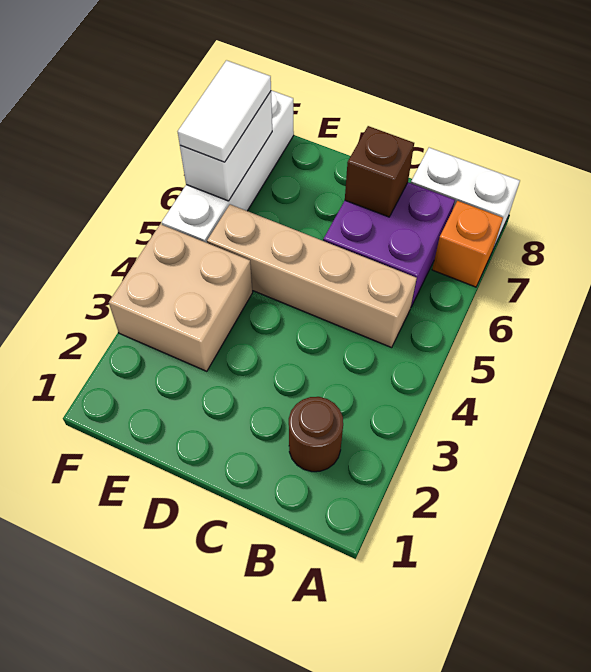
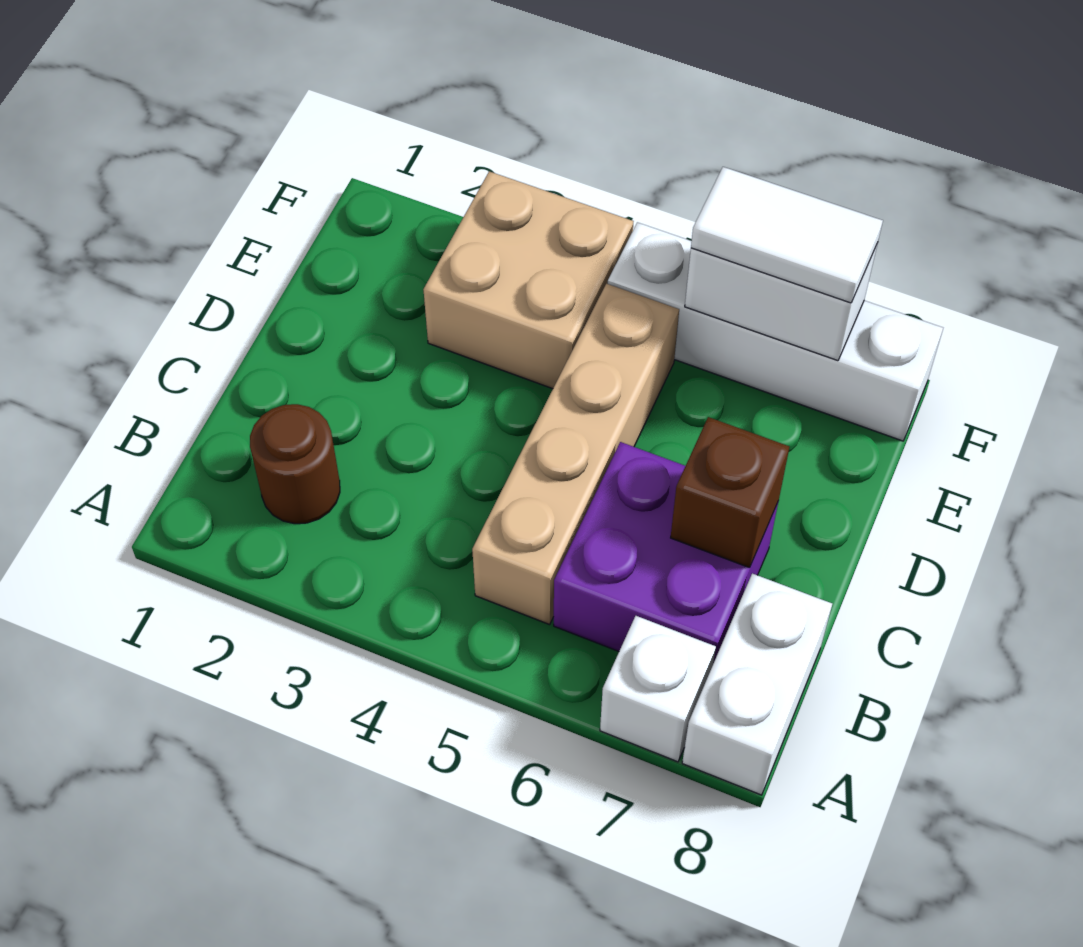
orange 1x1 brick [432,201,503,287] -> white 1x1 brick [600,616,716,762]

